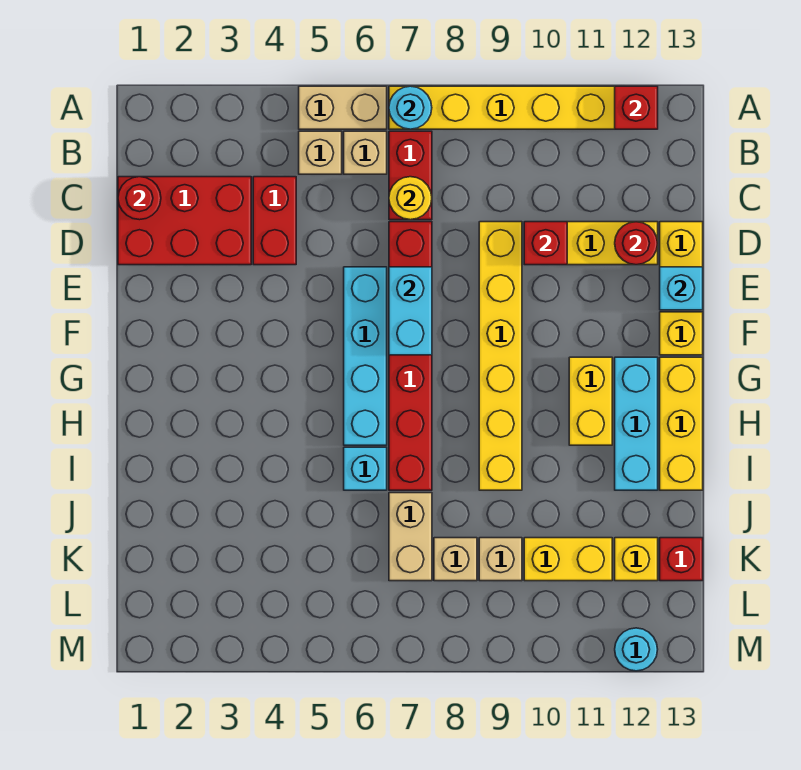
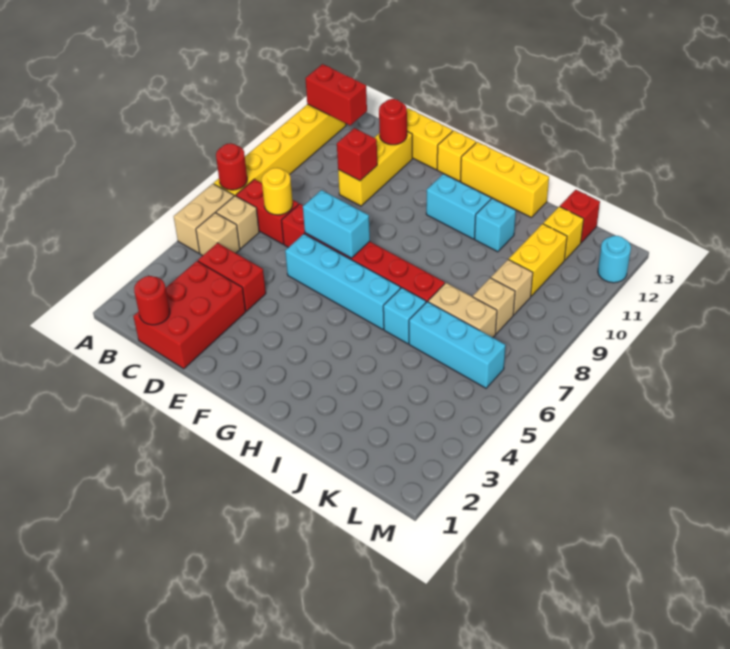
cyan 1x1 round brick [389,86,432,129] -> red 1x1 round brick [216,143,247,190]
red 1x1 brick [615,86,658,129] -> red 1x2 brick [305,64,367,125]
yellow 1x6 brick [479,222,522,490] -> none
cyan 1x1 brick [660,267,703,310] -> cyan 1x1 brick moved to [475,198,516,252]
yellow 1x2 brick [569,357,612,445] -> cyan 1x2 brick [426,174,491,239]
cyan 1x3 brick [615,357,658,490] -> cyan 1x3 brick moved to [409,302,505,388]

